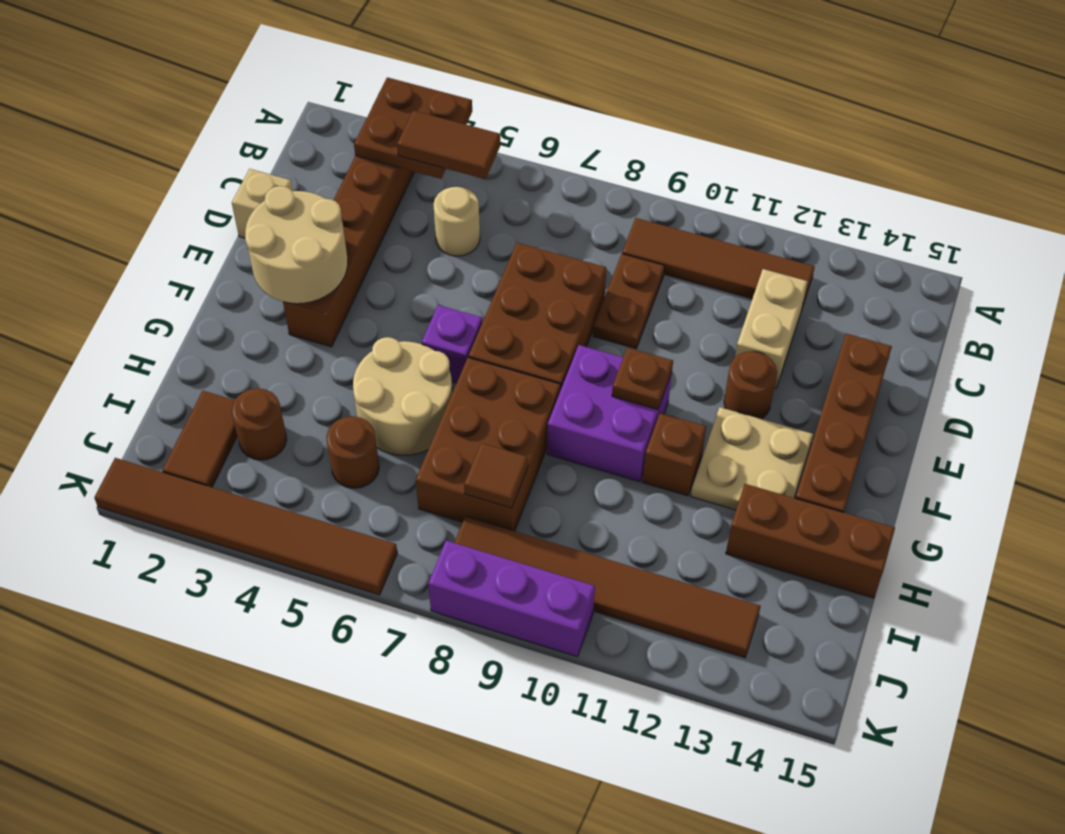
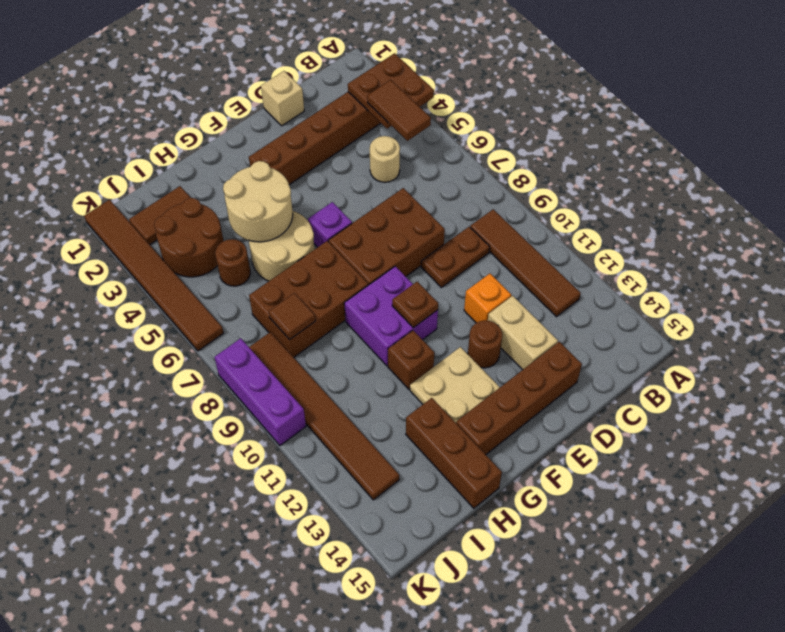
tan 1x2 brick [735,269,808,388] -> tan 1x2 brick turned to [488,296,558,370]
none -> orange 1x1 brick [464,274,511,323]
tan 2x2 round brick [245,186,348,304] -> tan 2x2 round brick moved to [223,161,293,242]
brown 1x1 round brick [232,388,287,460] -> brown 2x2 round brick [154,198,224,277]

